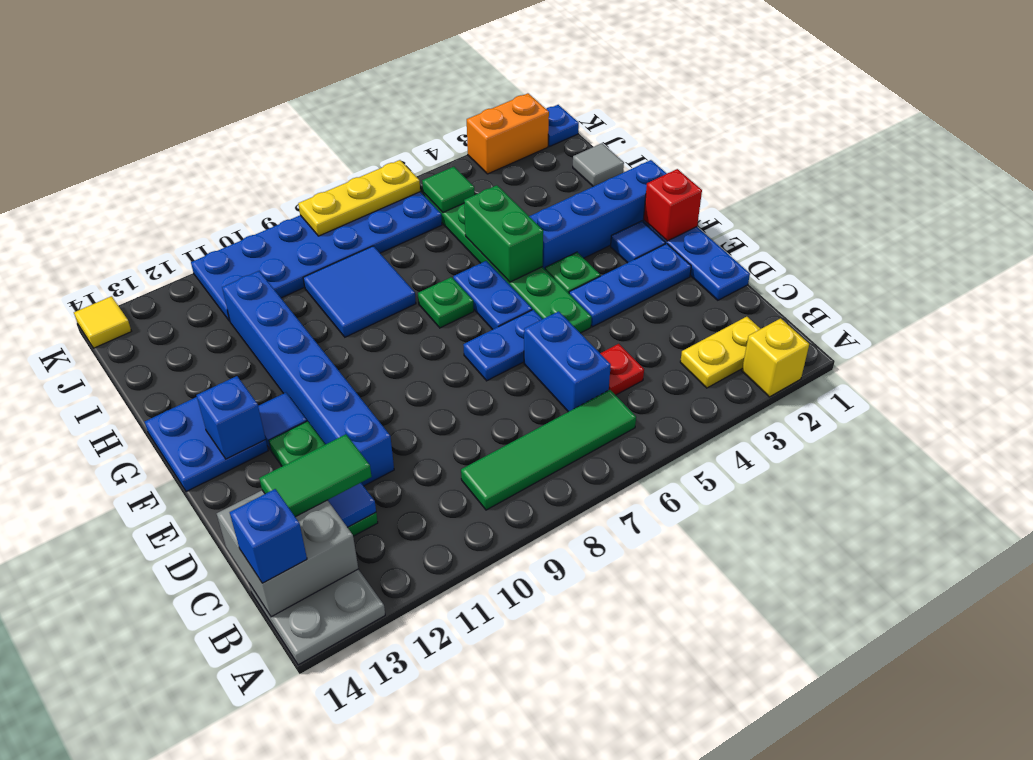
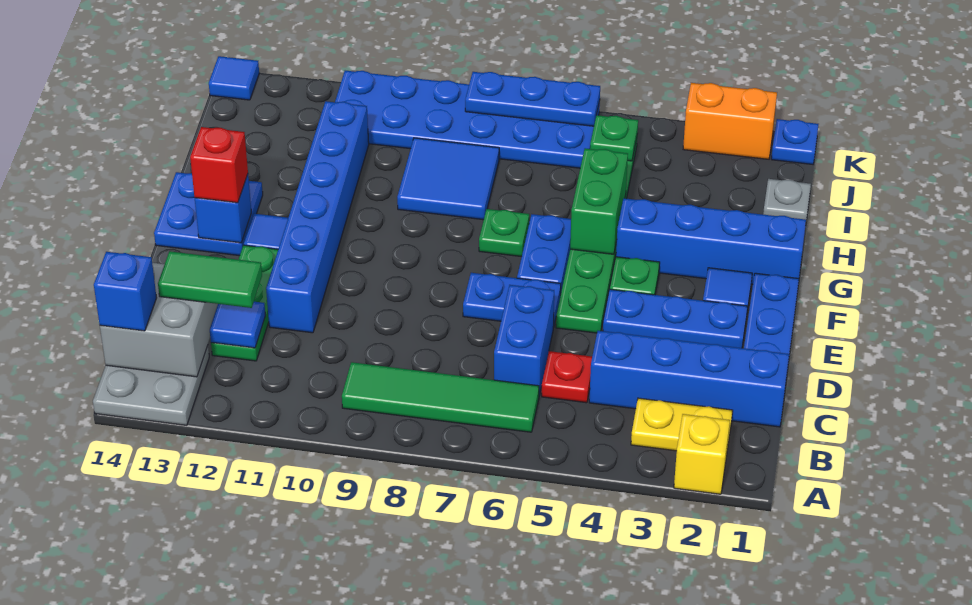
none -> blue 1x4 brick [589,331,789,427]
red 1x1 brick [643,169,702,241] -> red 1x1 brick moved to [190,127,248,203]
grey 1x1 tile [573,143,624,186] -> grey 1x1 plate [763,179,811,220]
green 1x1 tile [422,167,474,212] -> green 1x1 plate [590,115,638,161]
yellow 1x3 plate [298,160,420,236] -> blue 1x3 plate [465,72,600,126]
yellow 1x1 tile [74,296,131,348] -> blue 1x1 tile [209,56,259,100]

